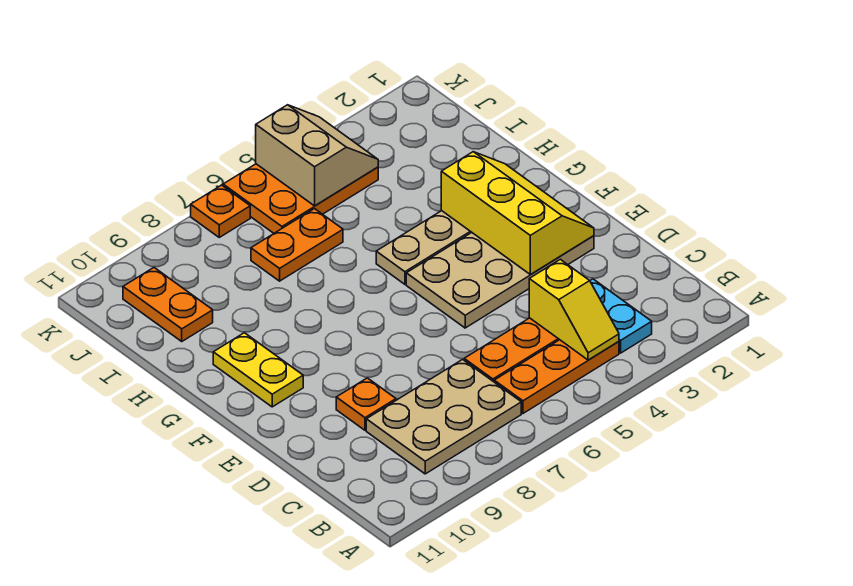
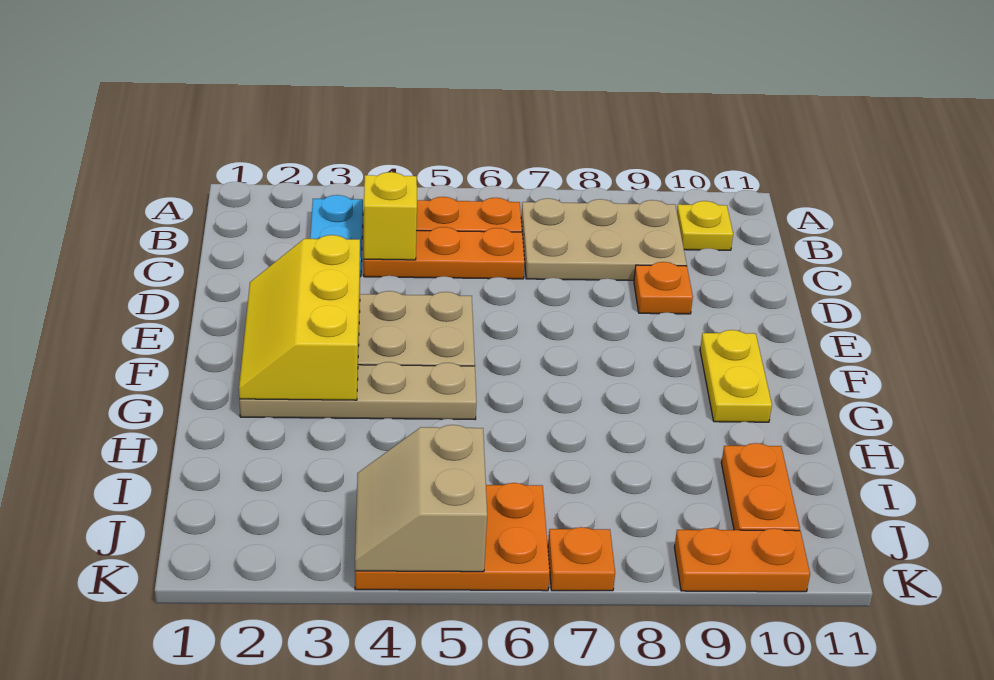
none -> yellow 1x1 plate [677,201,733,250]
orange 1x2 plate [251,209,343,281] -> orange 1x2 plate moved to [674,528,810,592]

